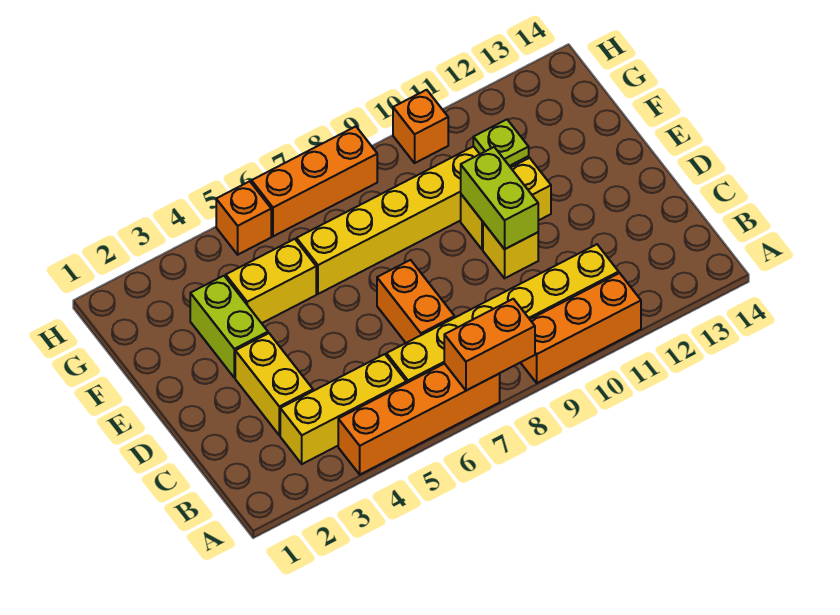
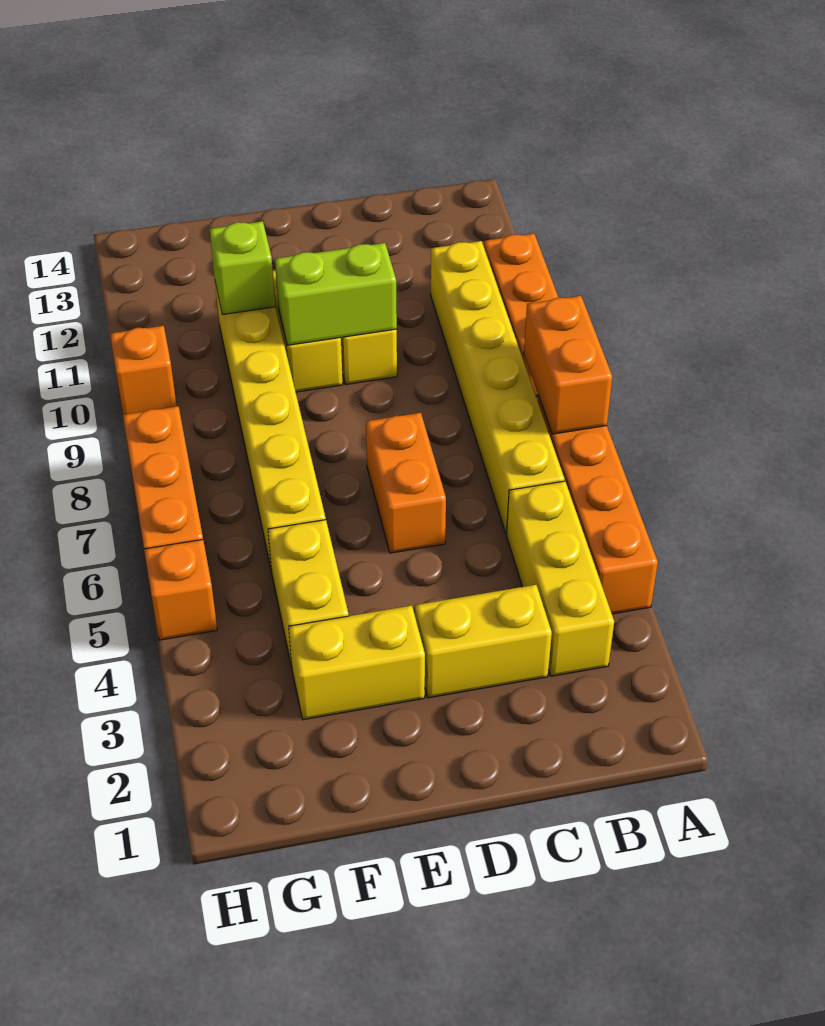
orange 1x2 brick [377,260,455,343] -> orange 1x2 brick turned to [366,413,446,553]
lime 1x2 brick [190,276,268,378] -> yellow 1x2 brick [289,606,425,720]
lime 1x1 plate [473,120,529,166] -> lime 1x1 brick [209,221,275,315]

